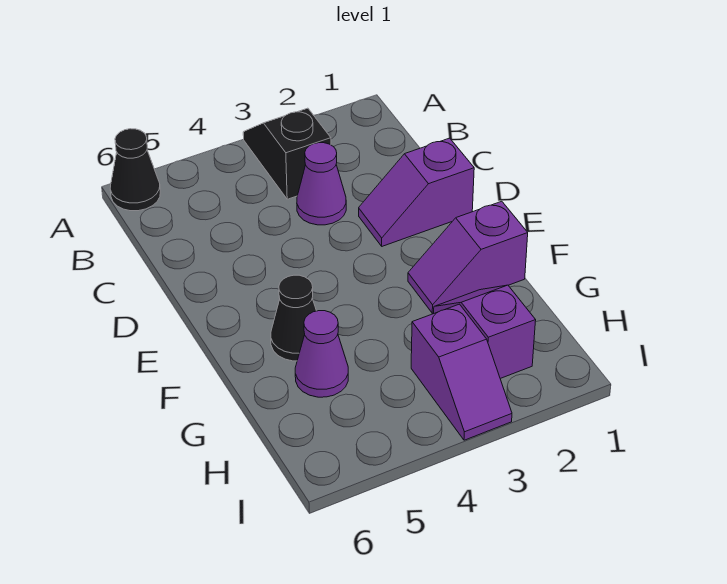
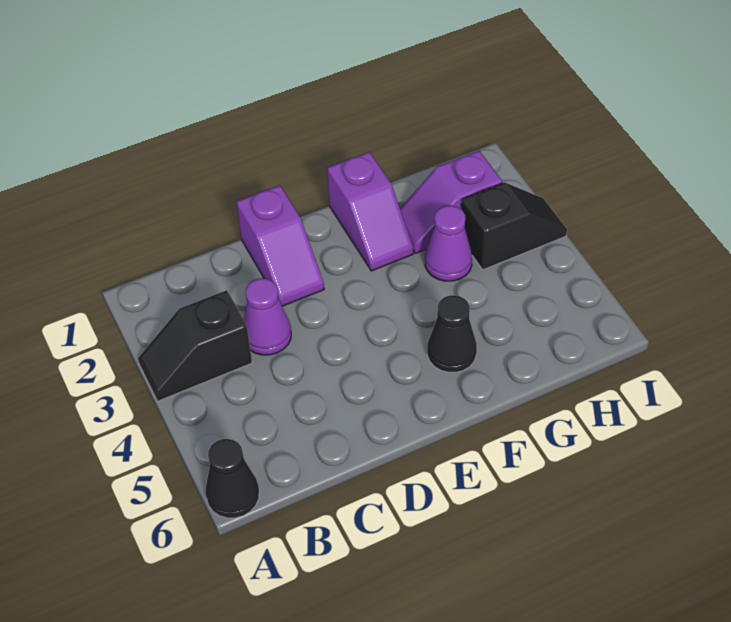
purple 1x1 cone [295,311,348,397] -> purple 1x1 cone moved to [425,206,472,281]
purple 1x2 slope [411,304,512,440] -> black 1x2 slope [461,182,567,270]

